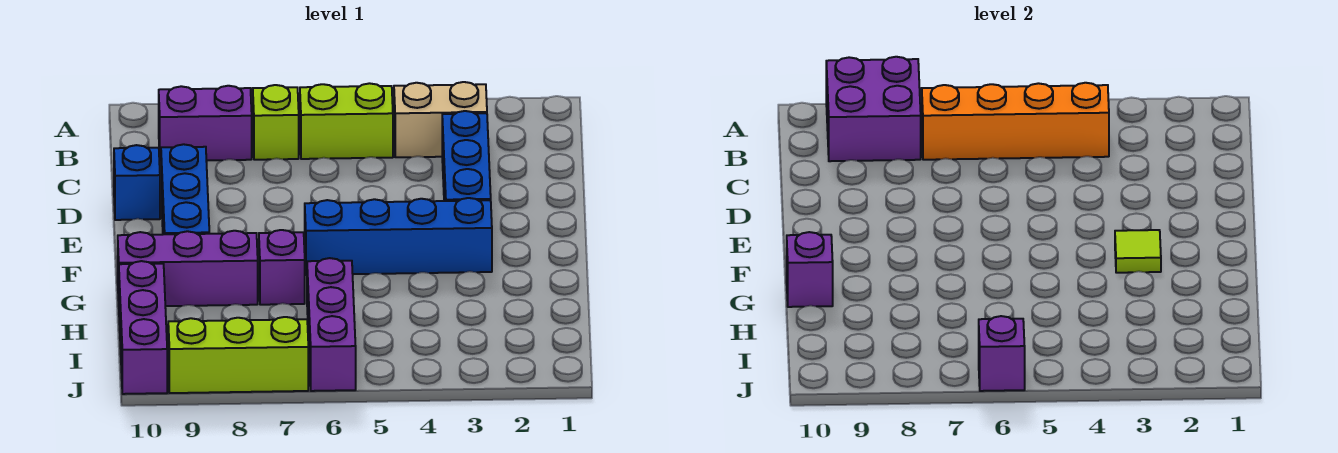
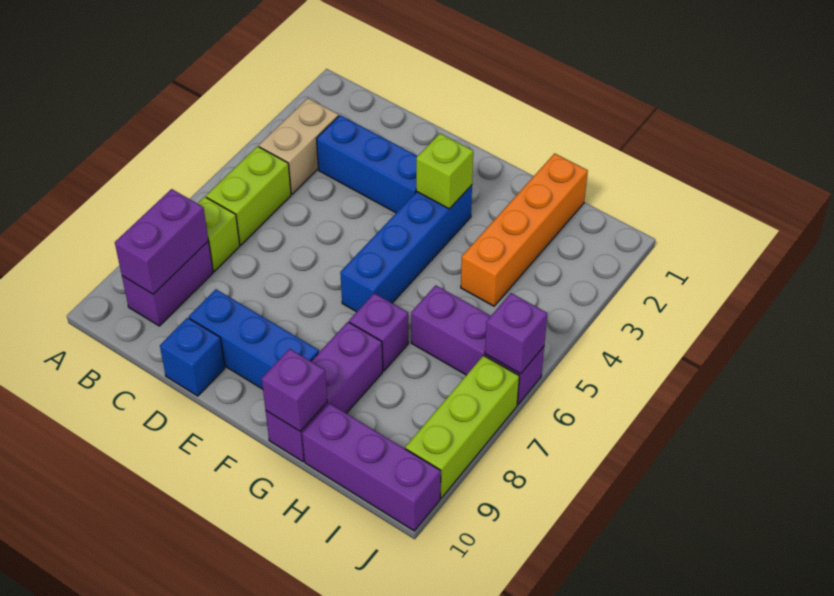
purple 2x2 brick [826,57,921,161] -> purple 1x2 brick [115,189,208,294]
orange 1x4 brick [922,83,1109,160] -> orange 1x4 brick moved to [461,153,588,306]
lime 1x1 tile [1115,230,1161,273] -> lime 1x1 brick [416,133,473,209]

